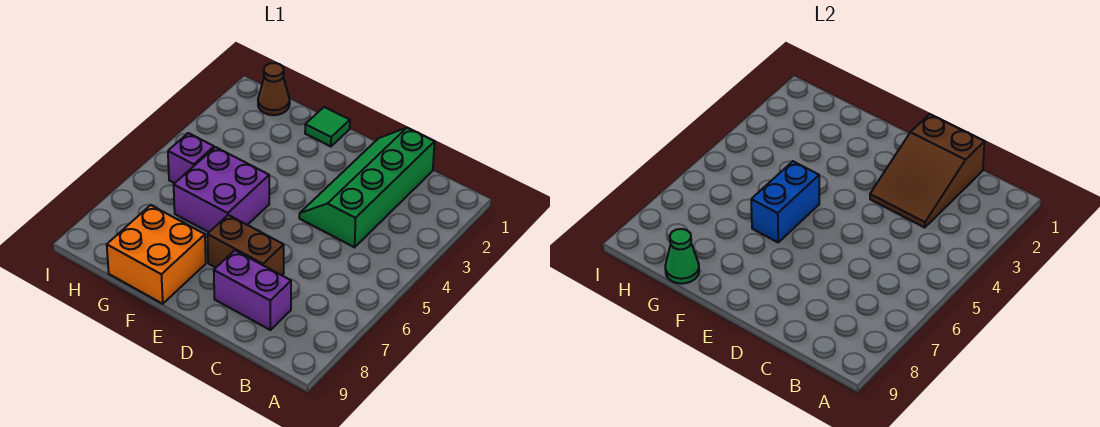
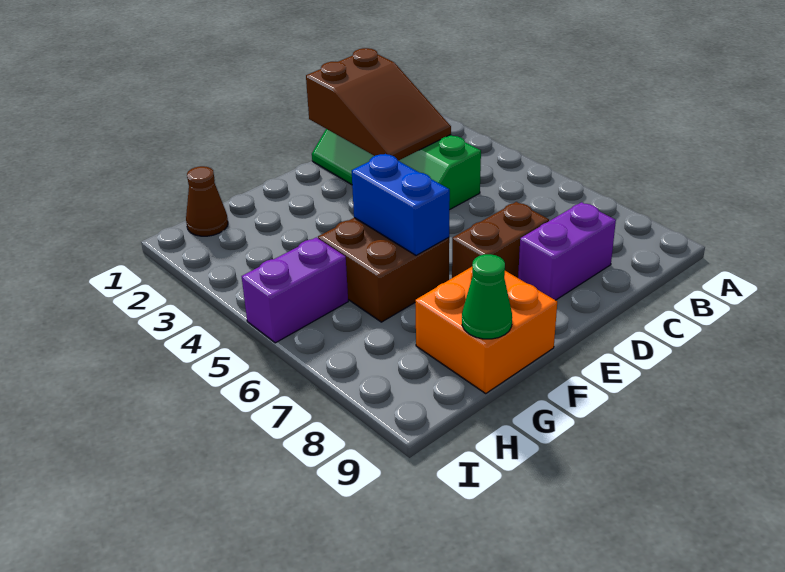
green 1x1 tile [305,107,350,147] -> none
purple 2x2 brick [174,147,269,232] -> brown 2x2 brick [318,218,449,322]
purple 1x1 brick [168,133,214,183] -> purple 1x2 brick [242,237,348,343]

